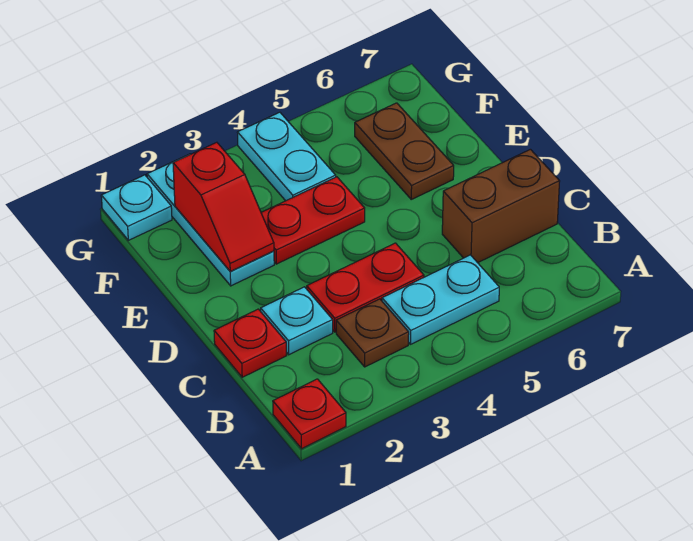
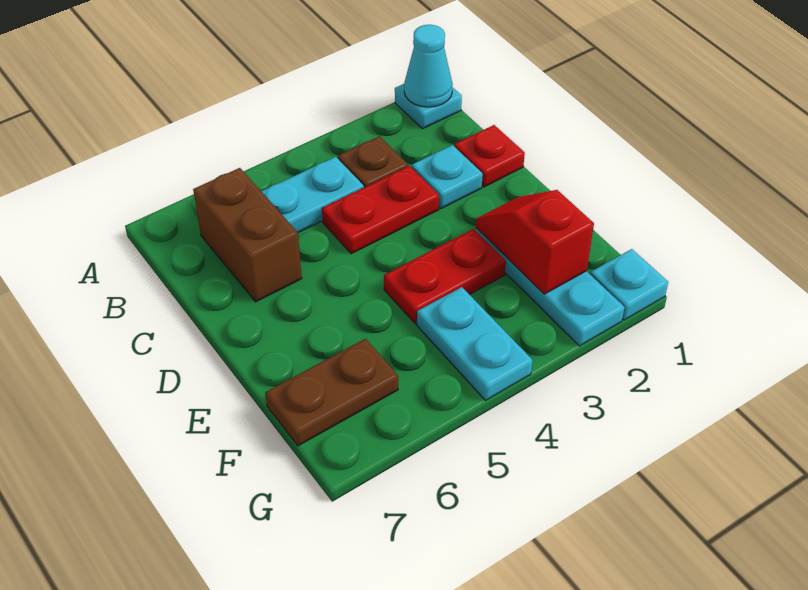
red 1x1 plate [273,379,346,449] -> cyan 1x1 plate [395,84,462,129]
none -> cyan 1x1 cone [404,25,453,107]
brown 1x2 brick [442,149,560,263] -> brown 1x2 brick turned to [193,168,302,302]
brown 1x2 plate [355,103,454,199] -> brown 1x2 plate turned to [265,339,398,446]

